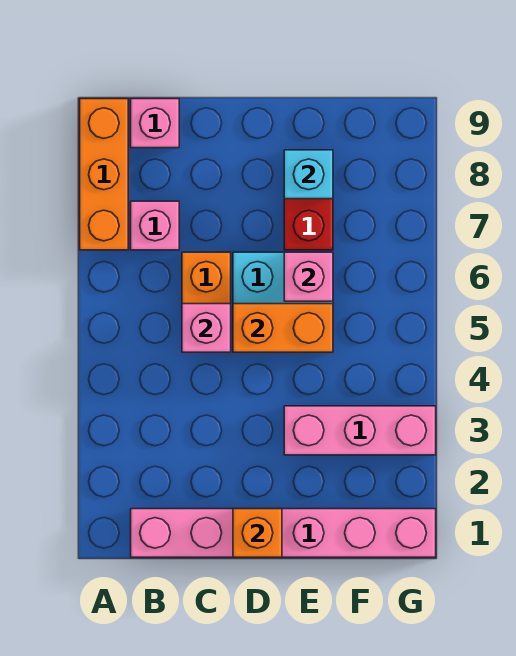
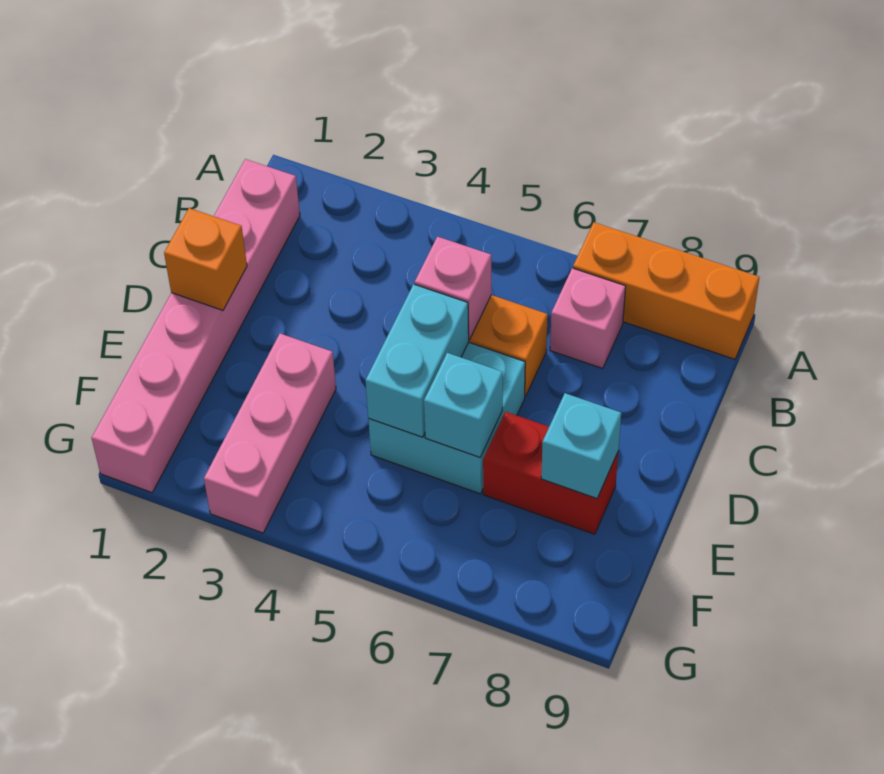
pink 1x1 brick [131,99,179,148] -> none
orange 1x2 brick [233,304,333,352] -> cyan 1x2 brick [366,284,469,437]
pink 1x1 brick [284,252,333,301] -> cyan 1x1 brick [424,353,503,457]

